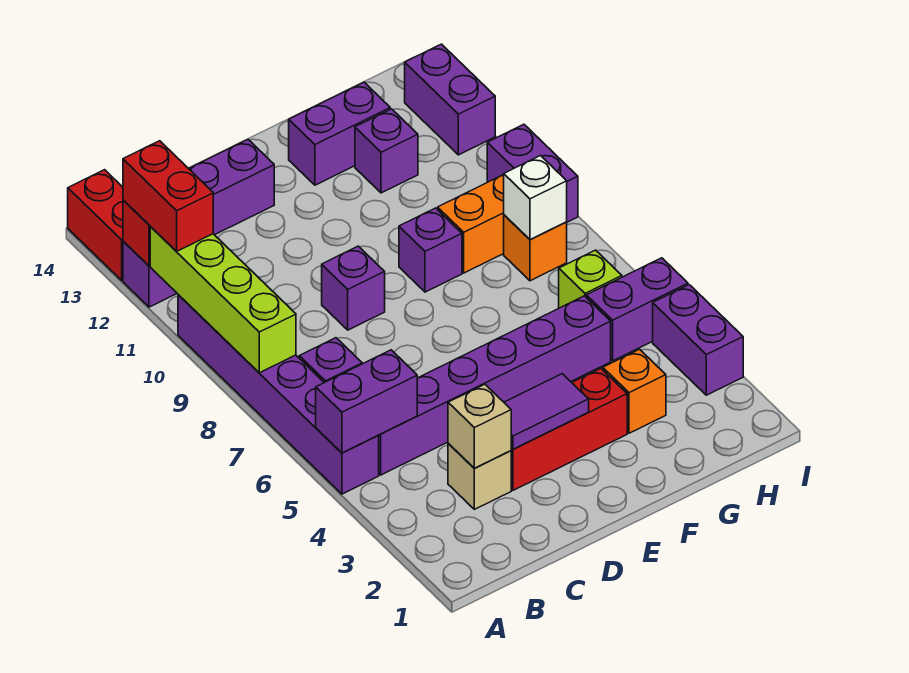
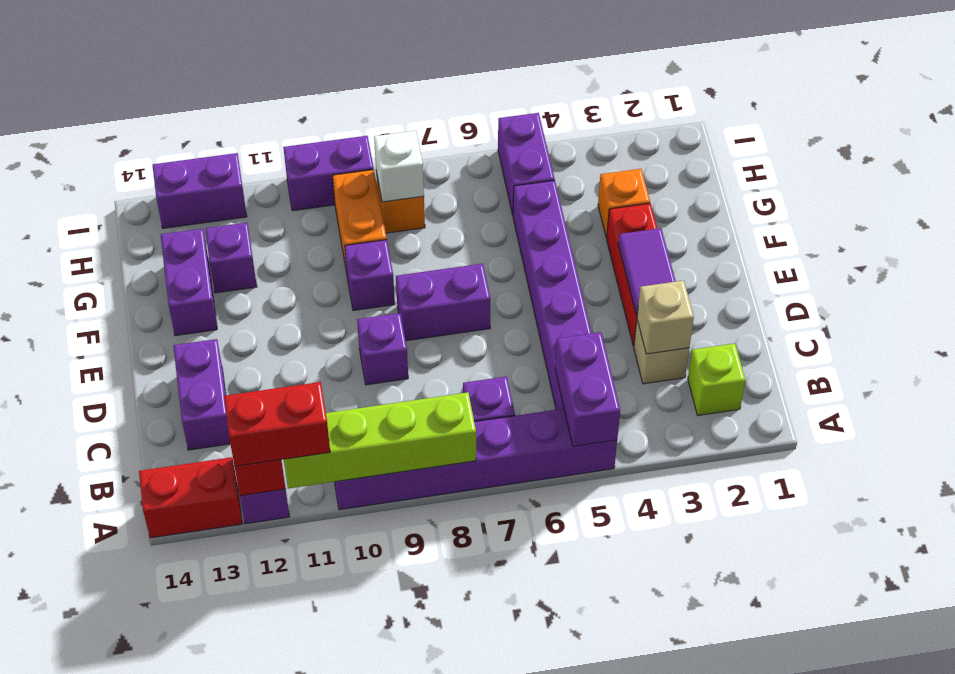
lime 1x1 brick [559,250,622,308] -> lime 1x1 brick moved to [688,343,745,415]
purple 1x2 brick [653,285,743,395] -> purple 1x2 brick moved to [396,264,490,341]

